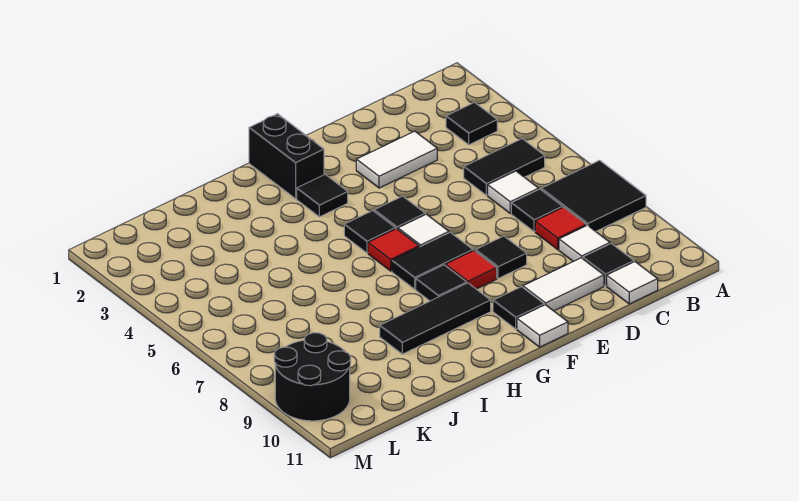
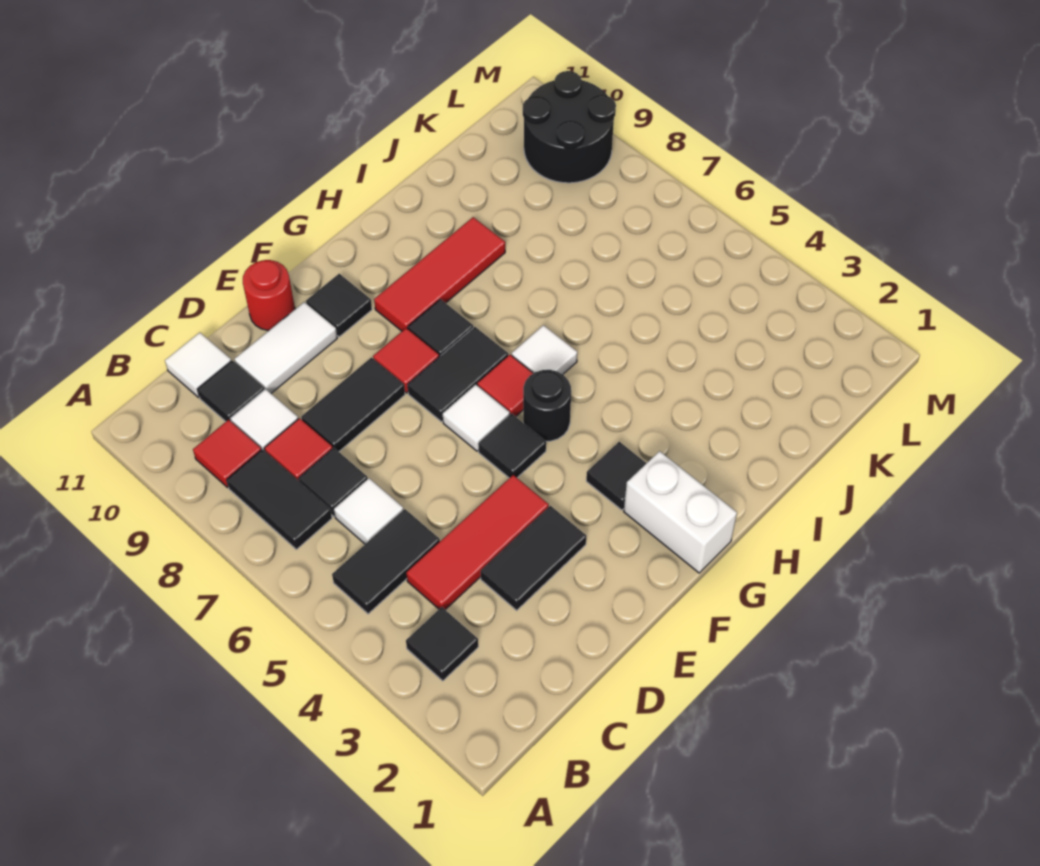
black 2x2 tile [541,160,646,231] -> black 1x2 tile [227,450,332,549]
none -> red 1x1 tile [193,420,261,488]
none -> red 1x3 tile [406,475,549,610]
white 1x2 tile [356,131,437,188] -> black 1x2 tile [481,506,586,610]
black 1x1 tile [475,236,527,278] -> black 1x2 tile [301,358,405,452]
none -> red 1x1 round brick [243,260,295,331]
white 1x1 tile [517,305,568,347] -> white 1x1 tile moved to [512,325,577,374]
black 1x2 brick [249,114,324,199] -> white 1x2 brick [624,451,737,573]
black 1x1 tile [344,211,395,253] -> black 1x1 round brick [523,370,571,441]
black 1x3 tile [380,283,491,354] -> red 1x3 tile [374,217,505,331]

